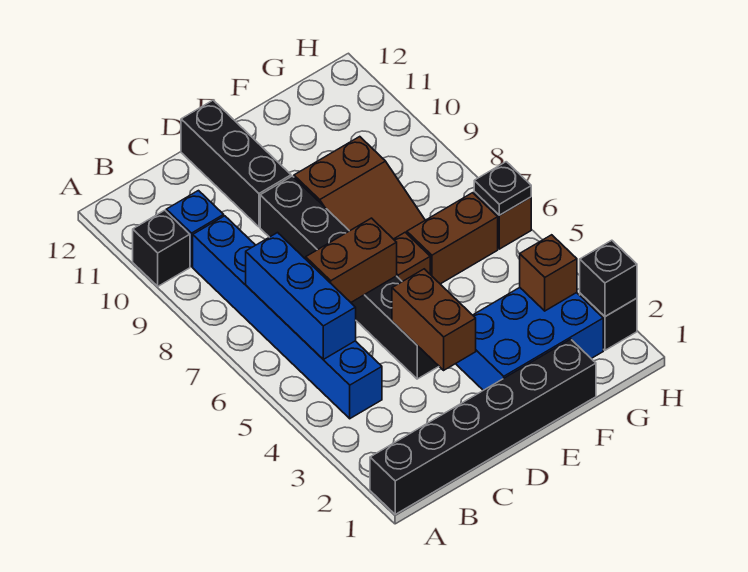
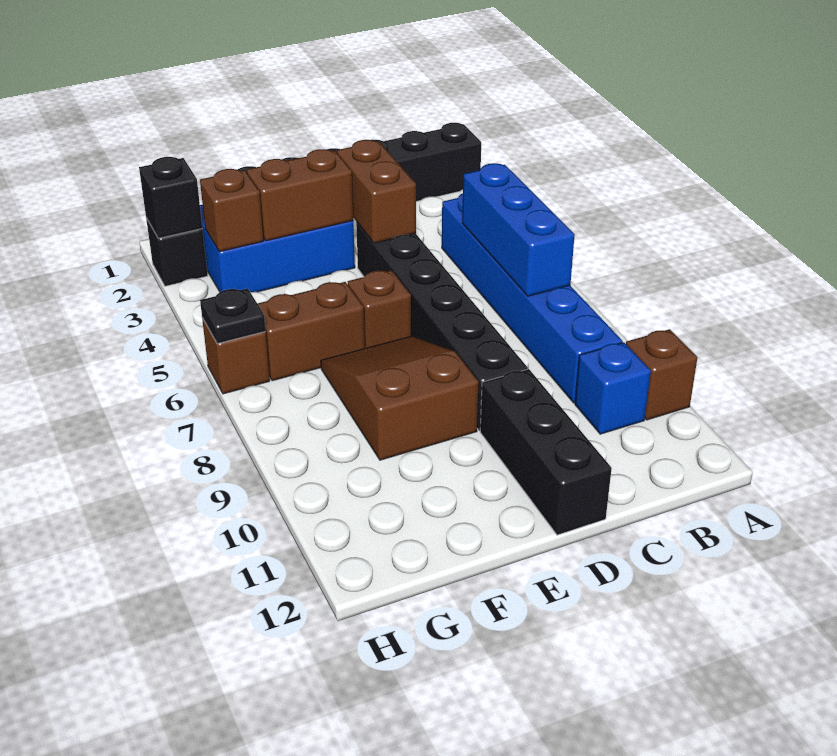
black 1x1 brick [133,210,190,286] -> brown 1x1 brick [626,329,697,420]
brown 1x2 brick [306,218,397,302] -> brown 1x2 brick moved to [247,149,353,241]

